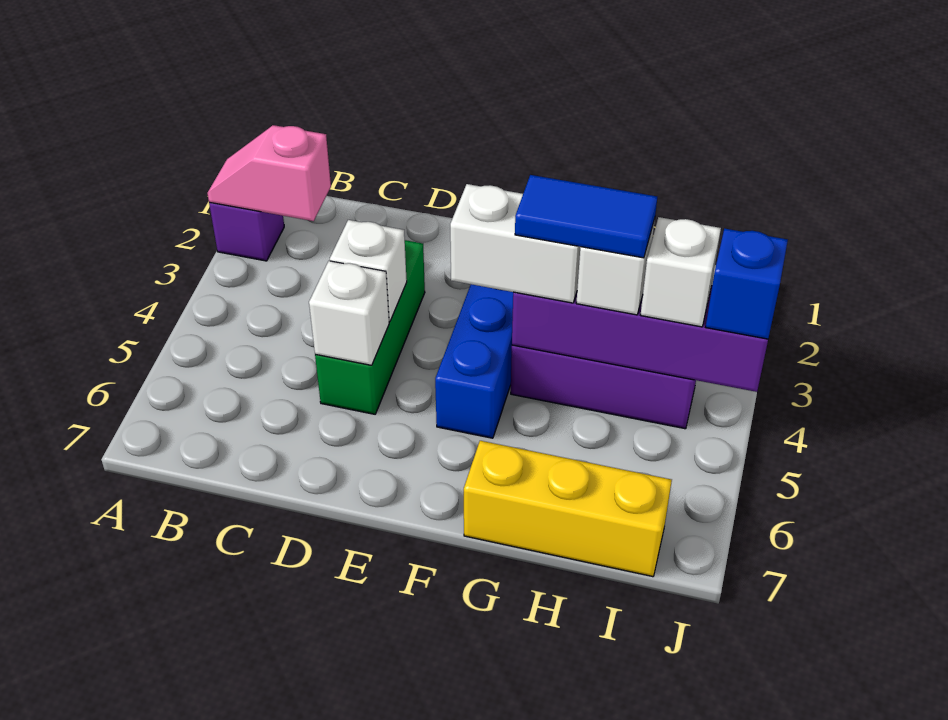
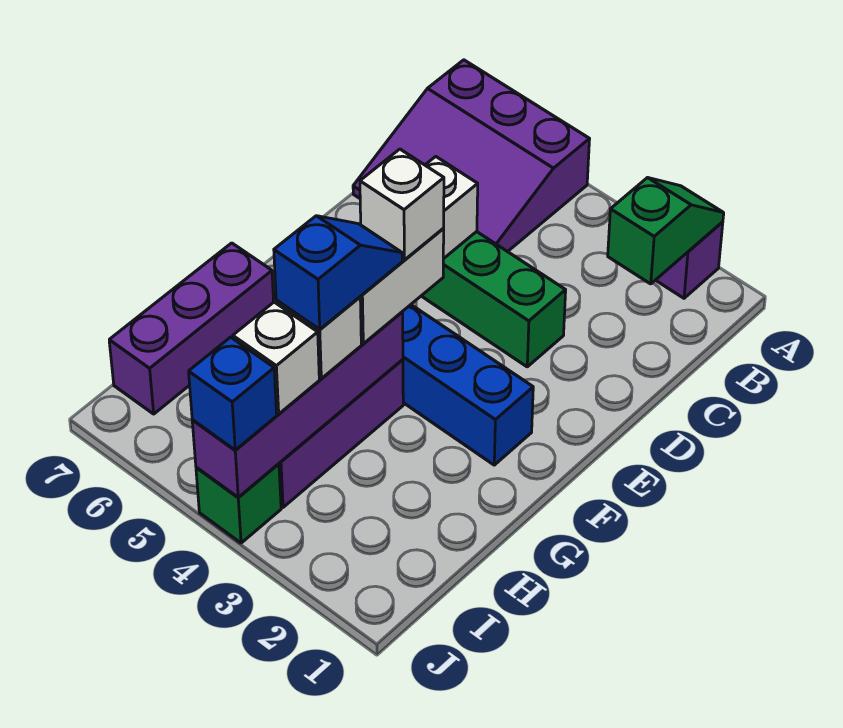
pink 1x2 slope [207,125,331,221] -> green 1x2 slope [608,178,724,284]
none -> purple 3x3 slope [353,60,590,252]
white 1x1 brick [330,220,407,322] -> white 1x1 brick moved to [360,149,444,260]
blue 1x2 tile [515,175,657,258] -> blue 1x2 slope [274,216,402,330]
yellow 1x3 brick [464,441,672,577] -> purple 1x3 brick [109,243,274,414]
none -> green 1x1 brick [196,464,281,543]

